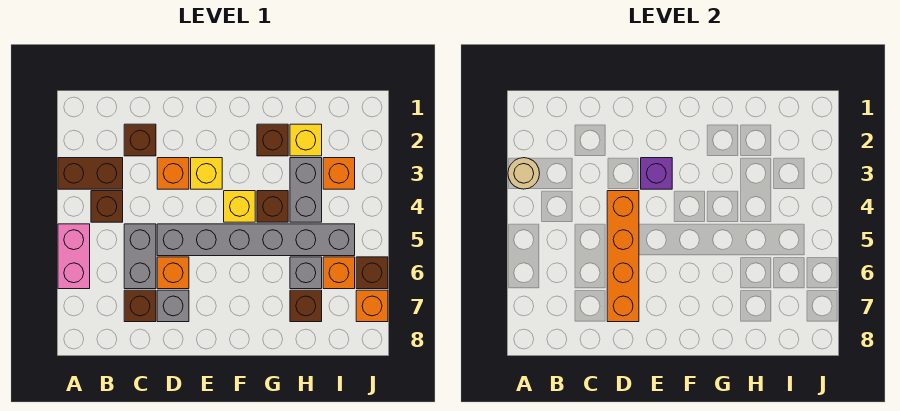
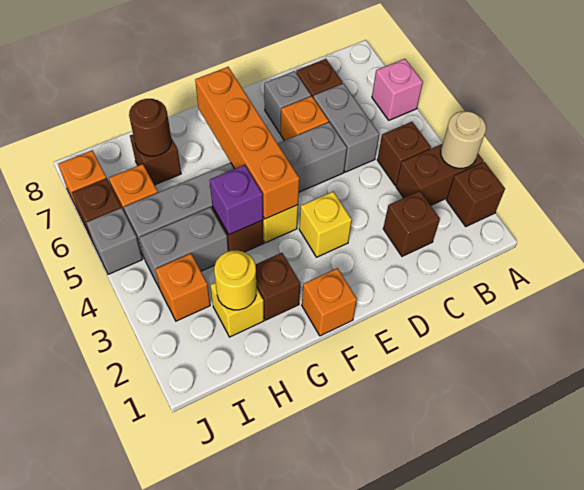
none -> brown 1x1 brick [447,162,505,227]
pink 1x2 brick [58,224,90,289] -> pink 1x1 brick [372,59,423,120]
orange 1x1 brick [157,158,189,189] -> orange 1x1 brick moved to [302,268,357,336]
orange 1x4 brick [607,191,639,322] -> orange 1x4 brick moved to [195,67,299,219]
purple 1x1 brick [641,158,672,189] -> purple 1x1 brick moved to [210,165,263,235]
none -> yellow 1x1 round brick [214,251,256,310]
grey 1x2 brick [290,158,322,222] -> grey 1x2 brick turned to [139,207,228,289]
grey 1x1 brick [290,257,322,289] -> grey 1x1 brick moved to [86,208,142,274]
none -> brown 1x1 round brick [129,99,171,156]

